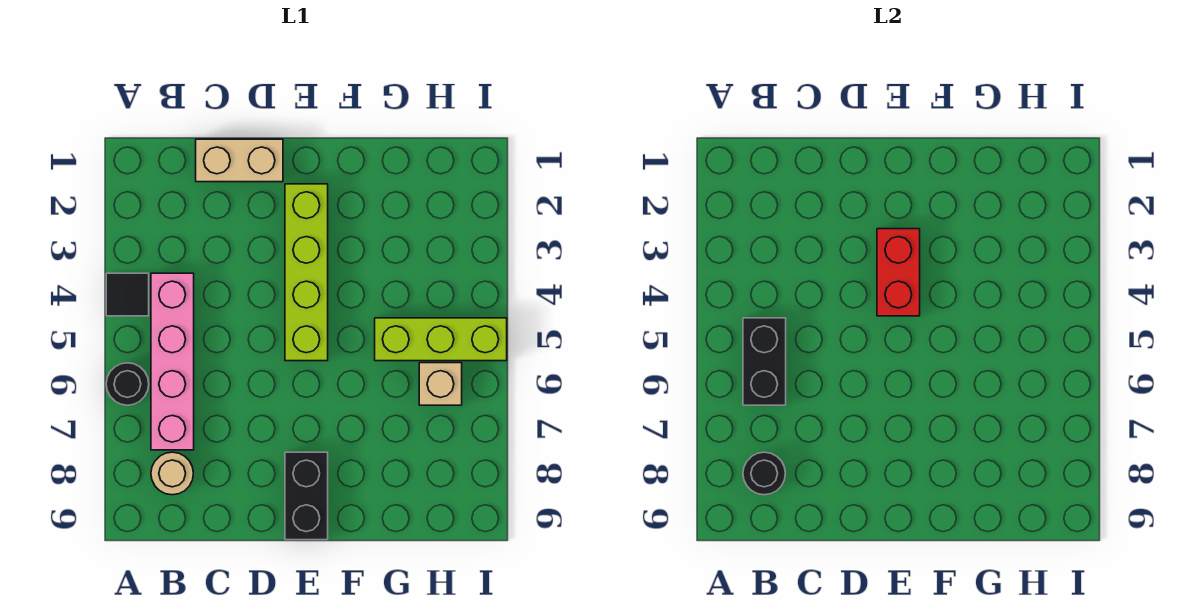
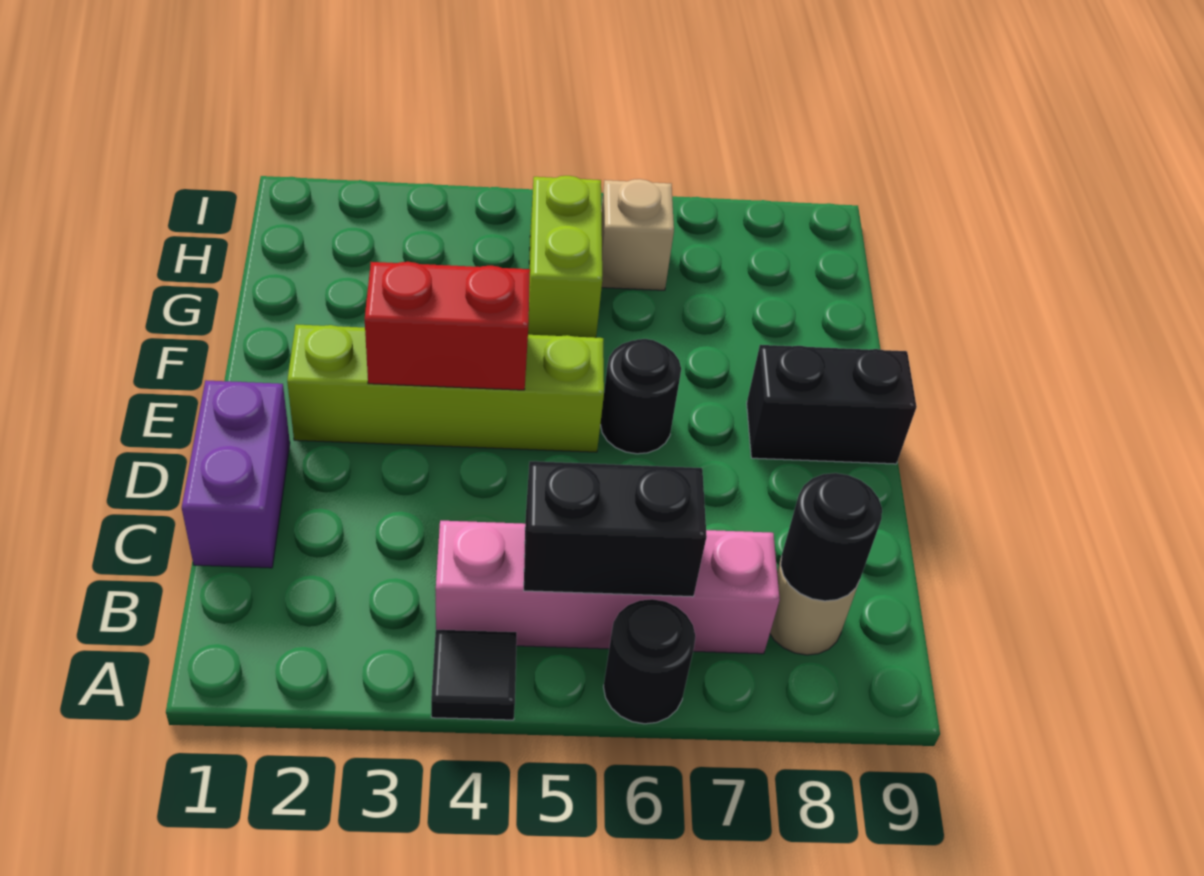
tan 1x2 brick [196,139,283,182] -> purple 1x2 brick [182,381,290,568]
none -> black 1x1 round brick [600,339,681,454]
lime 1x3 brick [375,318,507,361] -> lime 1x2 brick [528,176,602,338]

